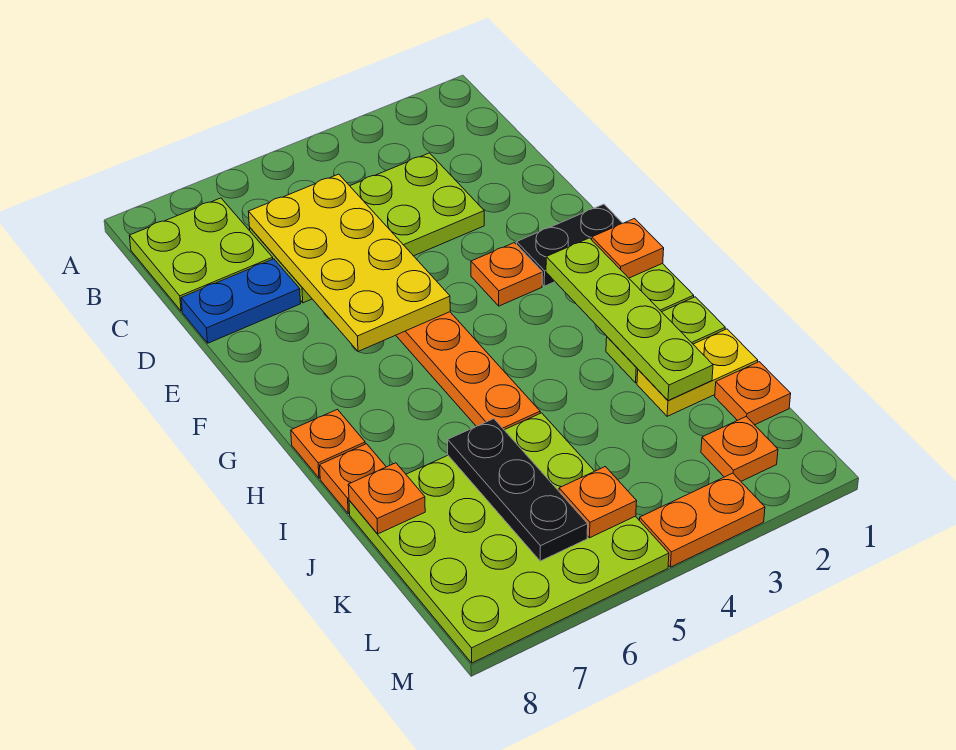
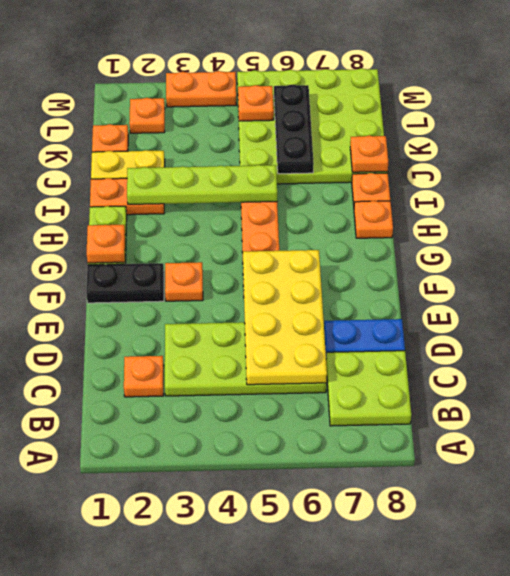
none -> orange 1x1 plate [124,356,164,397]
lime 1x4 plate [546,238,713,401] -> lime 1x4 plate turned to [127,165,277,204]
lime 1x2 plate [606,297,725,383] -> orange 1x2 plate [90,178,164,215]

